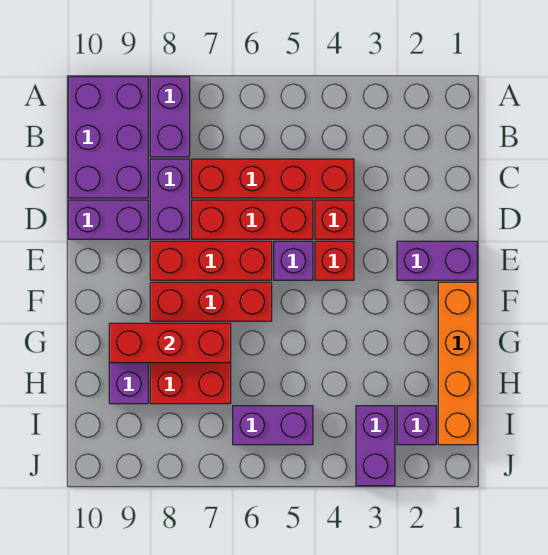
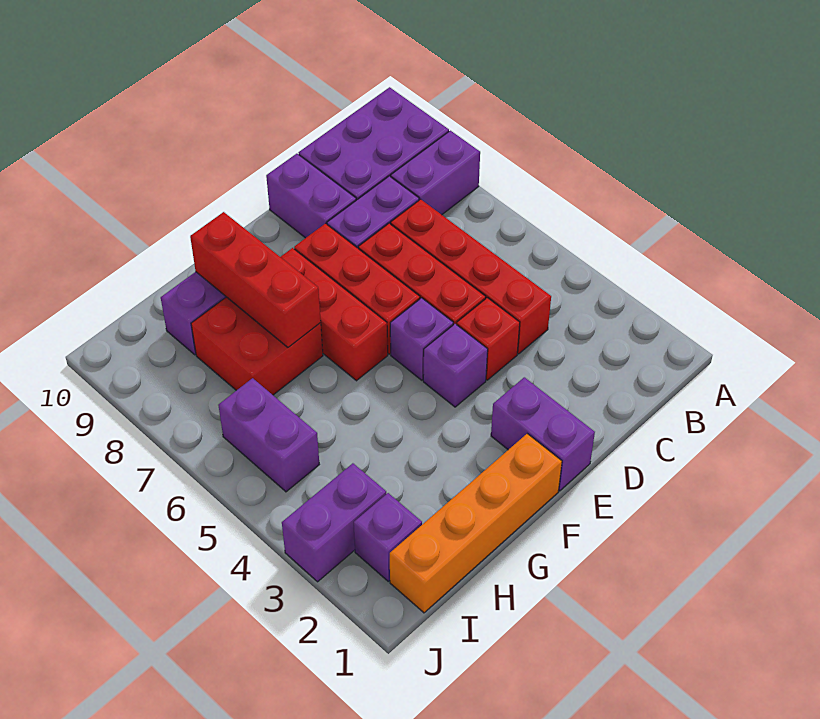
red 1x1 brick [315,241,354,280] -> purple 1x1 brick [423,324,488,407]

